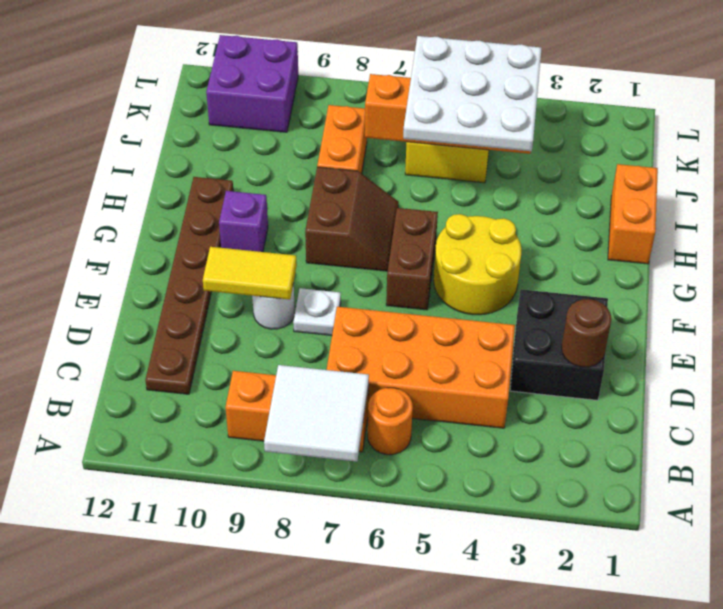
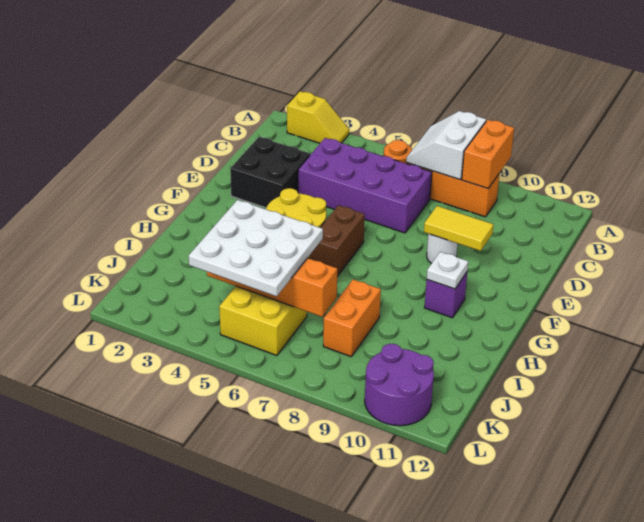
none -> yellow 1x2 slope [287,91,349,143]
white 2x2 tile [264,365,369,462] -> white 2x2 slope [406,111,486,179]
orange 2x4 brick [327,307,515,428] -> purple 2x4 brick [298,138,432,233]
brown 1x6 plate [145,177,233,394] -> none
brown 1x1 round brick [561,299,611,367] -> none
white 1x1 plate [293,288,341,336] -> white 1x1 plate moved to [427,252,468,289]
brown 2x2 slope [305,167,399,271] -> none
orange 1x2 brick [608,164,658,264] -> orange 1x2 brick moved to [462,120,514,189]
purple 2x2 brick [206,35,298,132] -> purple 2x2 round brick [365,344,434,426]

